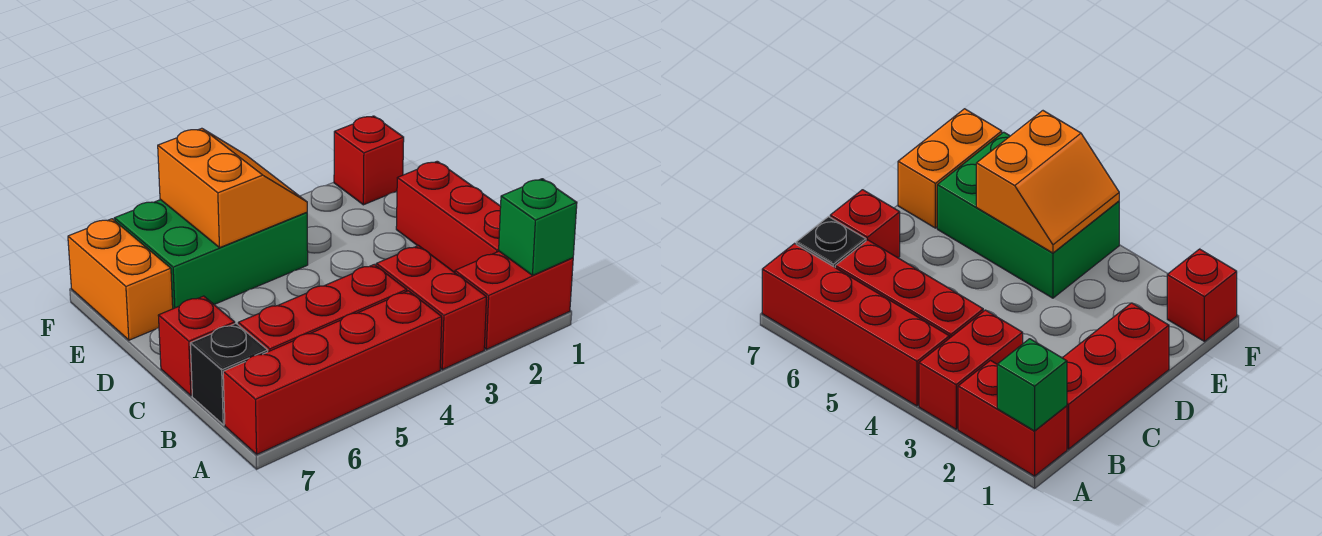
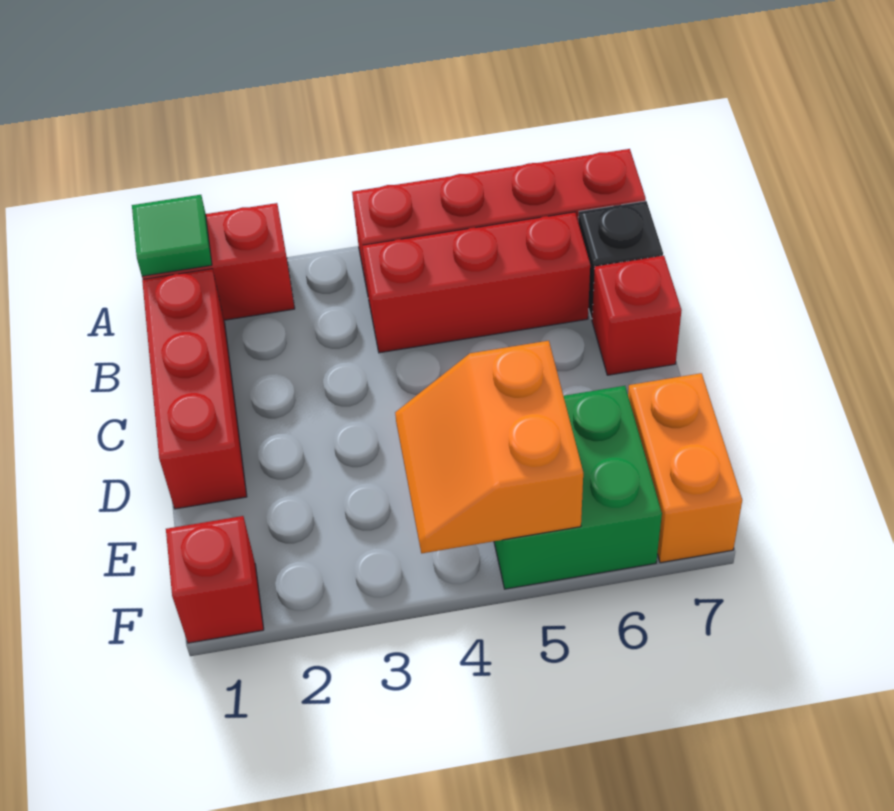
green 1x1 brick [499,179,577,275] -> green 1x1 tile [132,195,212,276]
red 1x2 brick [376,246,487,370] -> none
green 2x3 brick [114,200,308,309] -> green 2x2 brick [494,386,662,589]

